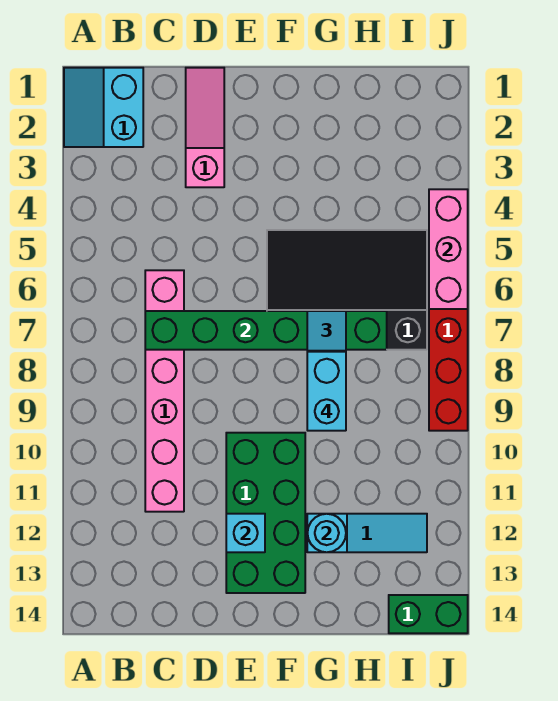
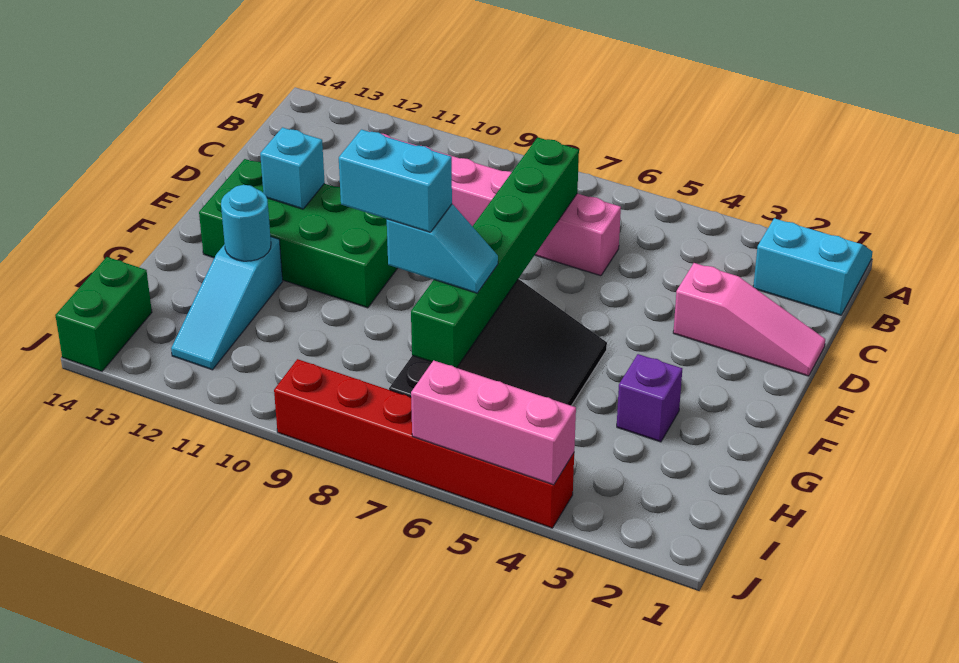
none -> purple 1x1 brick [617,354,682,442]

